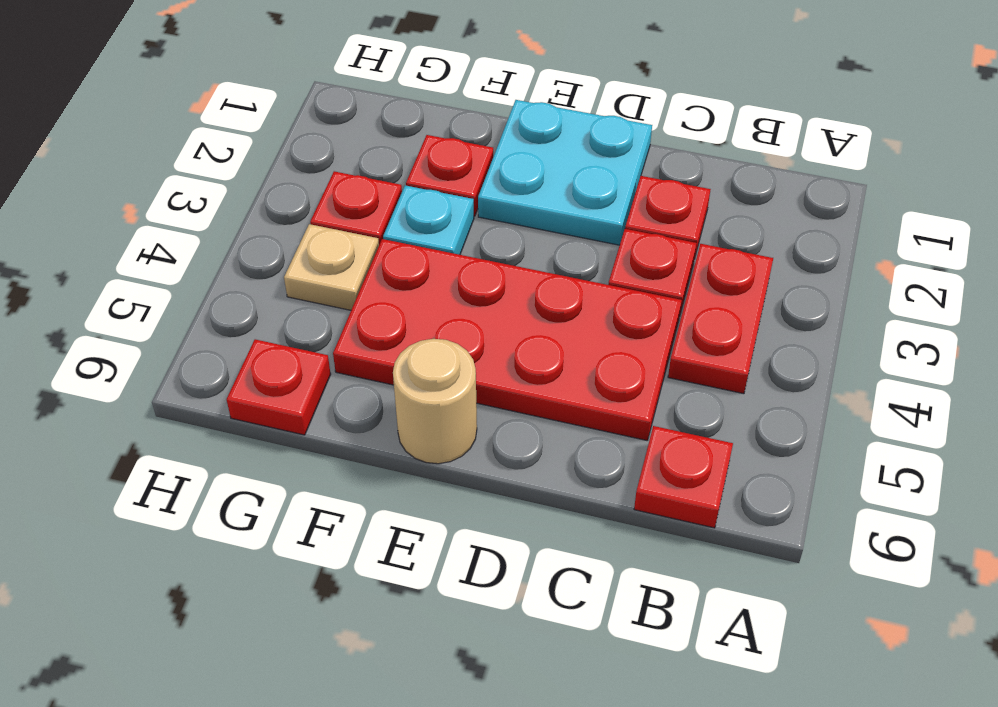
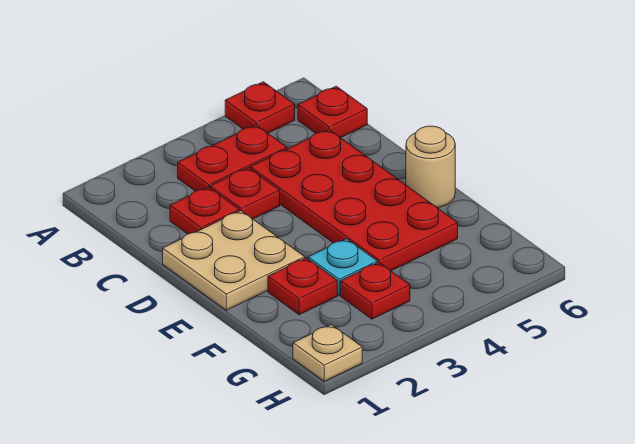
cyan 2x2 plate [478,100,652,245] -> tan 2x2 plate [163,211,305,310]
tan 1x1 plate [284,224,379,310] -> tan 1x1 plate moved to [293,325,362,381]
red 1x1 plate [227,339,331,435] -> red 1x1 plate moved to [225,82,295,133]

